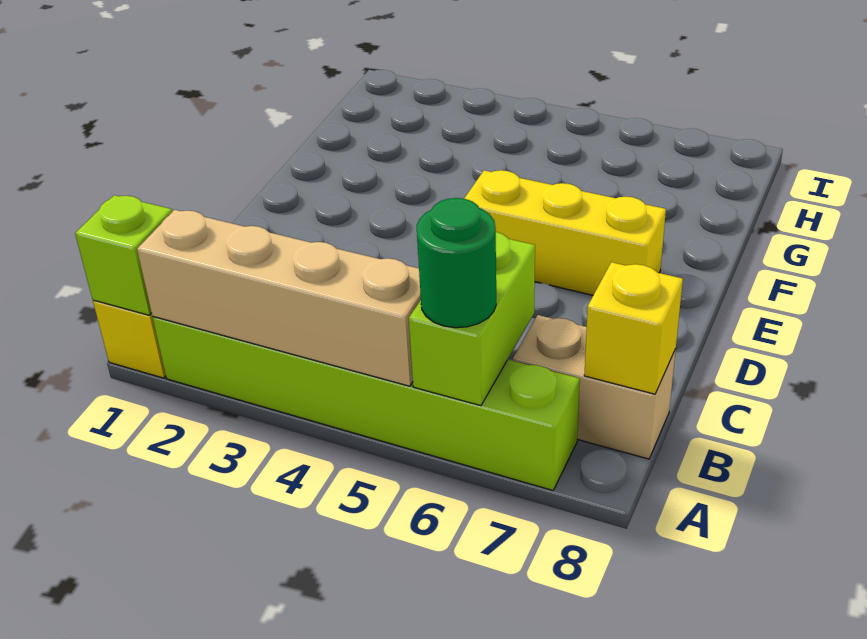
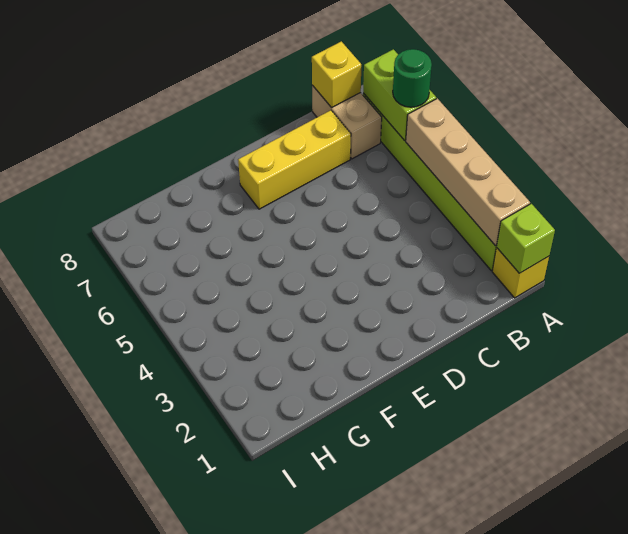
lime 1x2 brick [409,232,535,406] -> lime 1x2 brick turned to [363,49,436,141]
yellow 1x3 brick [464,170,666,295] -> yellow 1x3 brick turned to [238,110,351,209]

